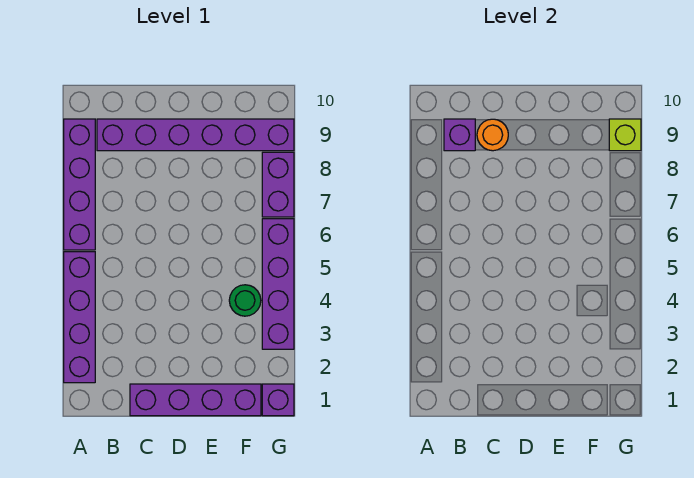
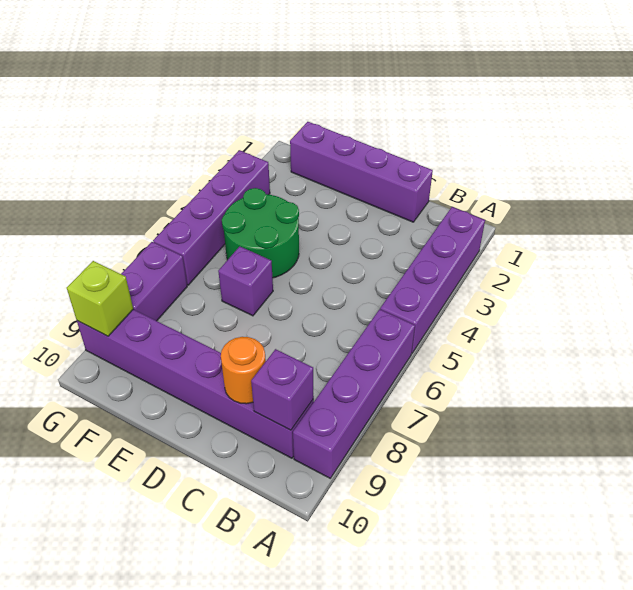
green 1x1 round brick [229,285,261,316] -> green 2x2 round brick [222,188,299,278]
purple 1x1 brick [262,384,294,416] -> purple 1x1 brick moved to [218,246,273,316]

